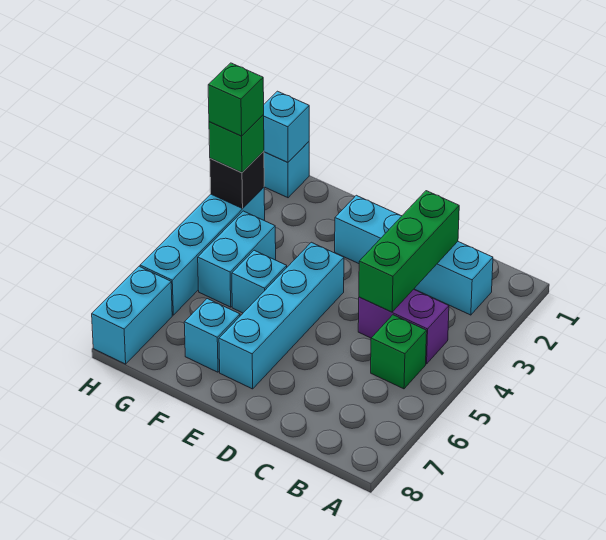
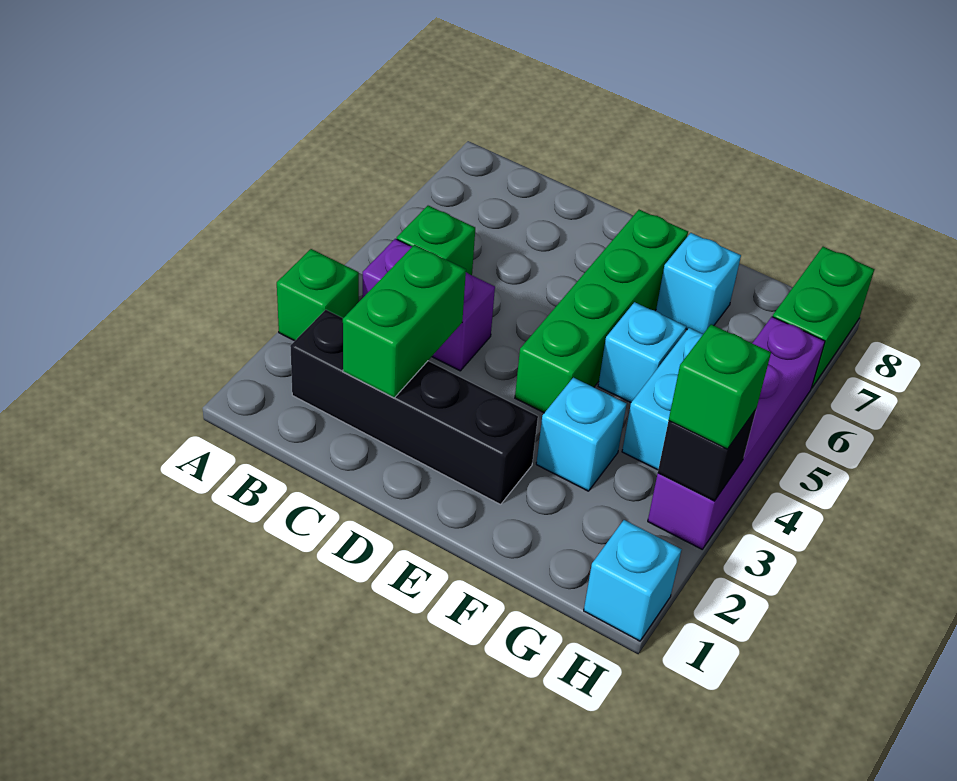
cyan 1x4 brick [335,195,493,315] -> black 1x4 brick [290,310,538,504]
green 1x3 brick [359,191,459,312] -> green 1x2 brick [343,245,466,398]
cyan 1x4 brick [219,242,344,389] -> green 1x4 brick [515,210,688,413]
cyan 1x1 brick [263,91,309,162] -> cyan 1x1 brick moved to [536,378,627,491]
cyan 1x4 brick [140,187,265,315] -> purple 1x4 brick [648,317,825,549]
green 1x1 brick [208,63,264,136] -> green 1x1 brick moved to [277,249,359,341]
cyan 1x2 brick [92,266,172,364] -> green 1x2 brick [773,247,874,388]

